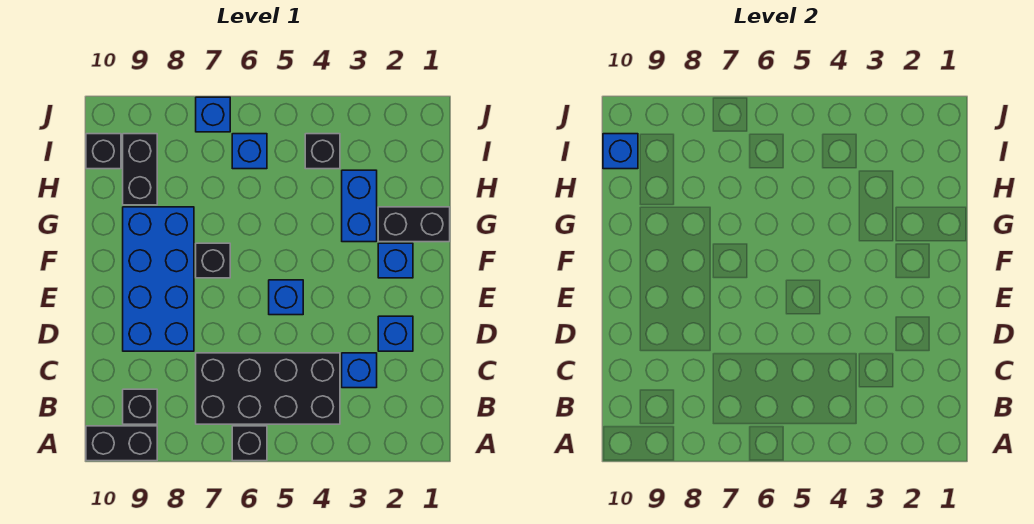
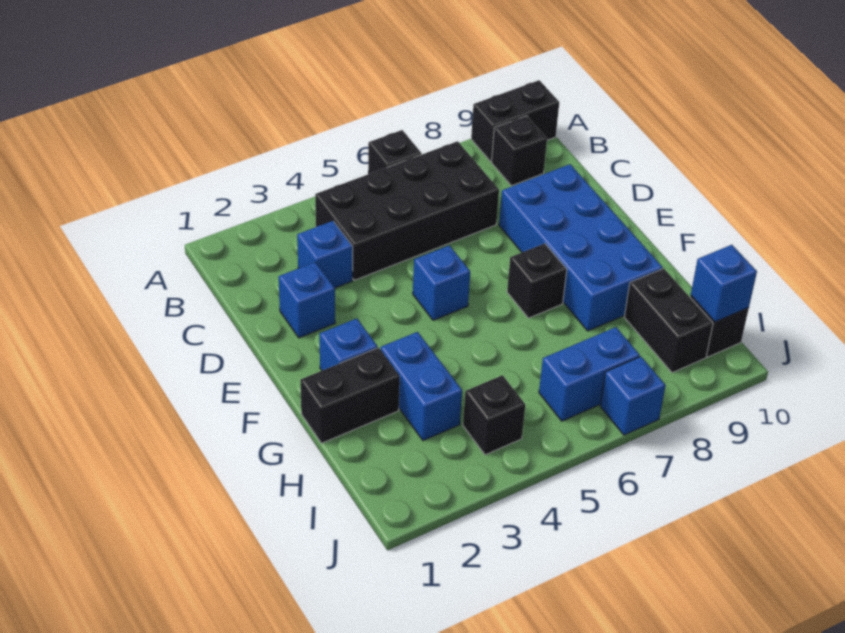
blue 1x1 brick [232,134,267,169] -> blue 1x2 brick [539,327,640,421]

